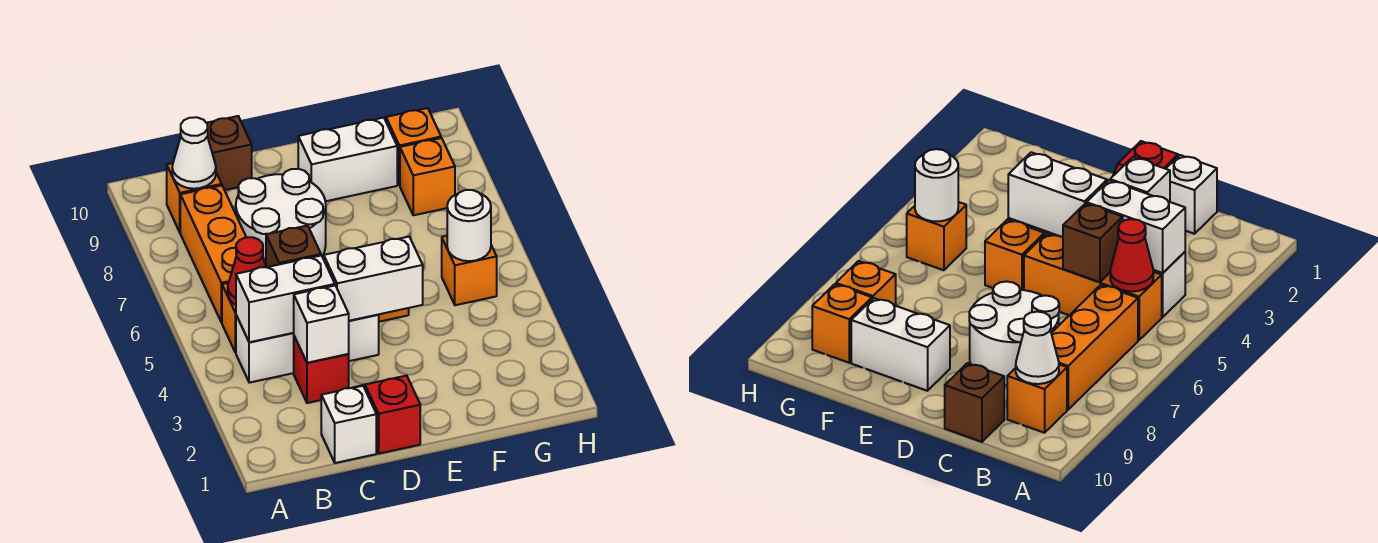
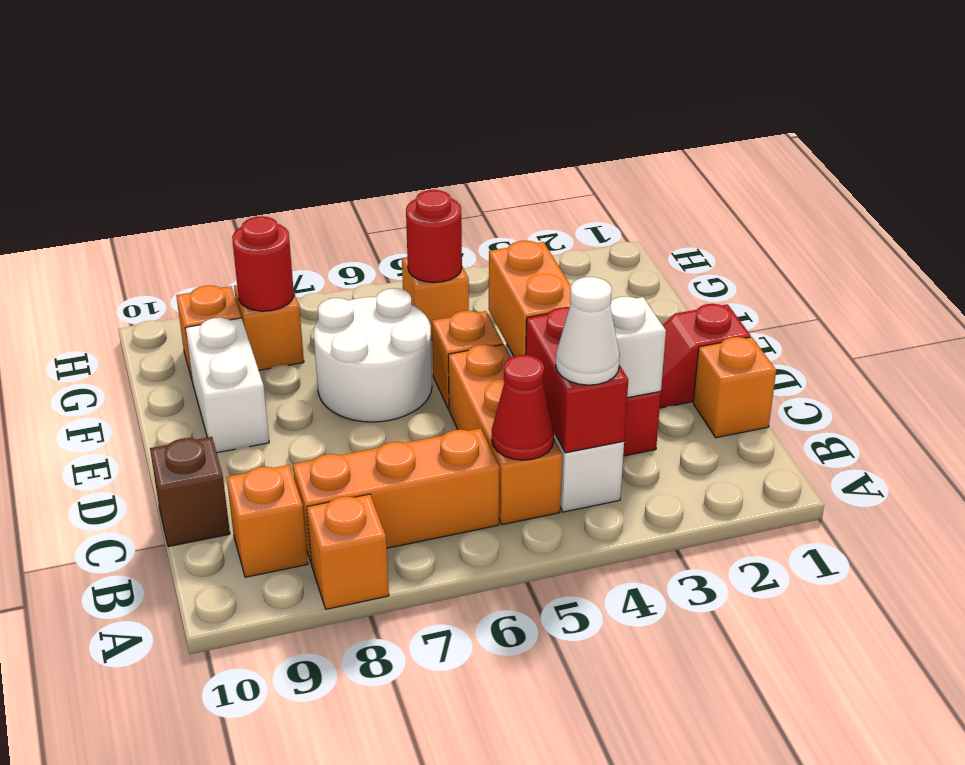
none -> orange 1x1 brick [307,494,389,609]
white 1x2 brick [236,255,335,342] -> red 1x2 brick [526,307,628,453]
white 1x1 cone [172,117,216,189] -> white 1x1 cone moved to [556,277,620,385]
white 1x1 brick [321,386,376,463] -> orange 1x1 brick [693,337,776,438]
brown 1x1 brick [266,226,321,267] -> none
white 2x2 round brick [236,169,326,265] -> white 2x2 round brick moved to [314,288,432,422]
white 1x2 brick [324,237,423,321] -> orange 1x2 brick [489,241,571,356]
white 1x1 round brick [447,190,491,261] -> red 1x1 round brick [406,190,462,283]
none -> red 1x1 round brick [232,216,294,311]

